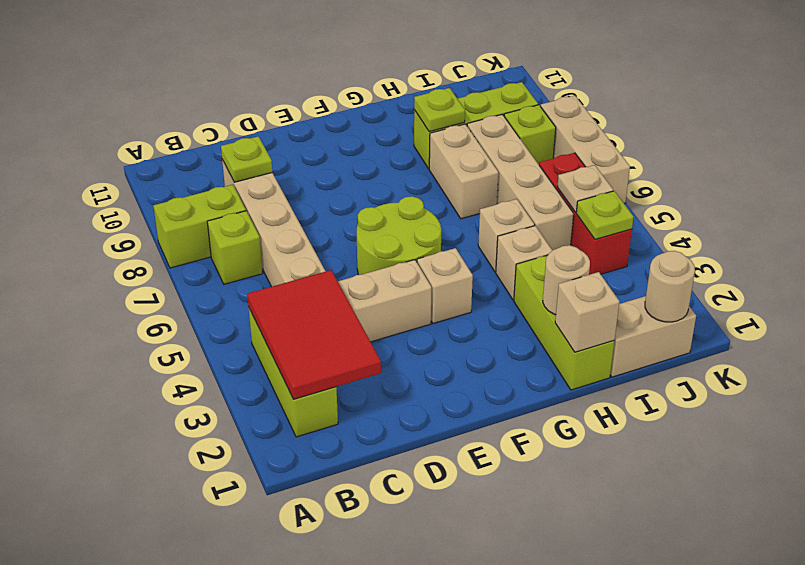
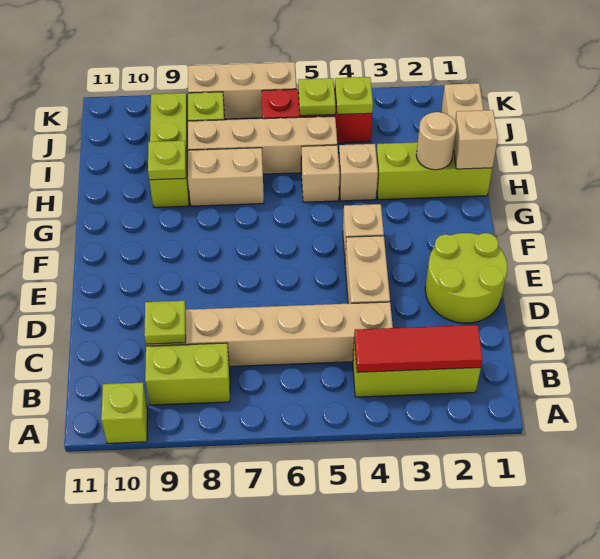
lime 1x2 brick [153,185,246,268] -> lime 1x2 brick turned to [145,343,230,405]
red 2x3 tile [247,270,381,399] -> red 1x3 tile [354,325,483,372]
lime 1x1 brick [207,211,263,284] -> lime 1x1 brick moved to [101,382,148,443]
lime 2x2 round brick [357,196,441,275] -> lime 2x2 round brick moved to [425,233,507,323]
tan 1x1 round brick [645,251,695,322] -> none
tan 1x1 plate [557,165,613,212] -> lime 1x1 plate [298,78,335,116]

